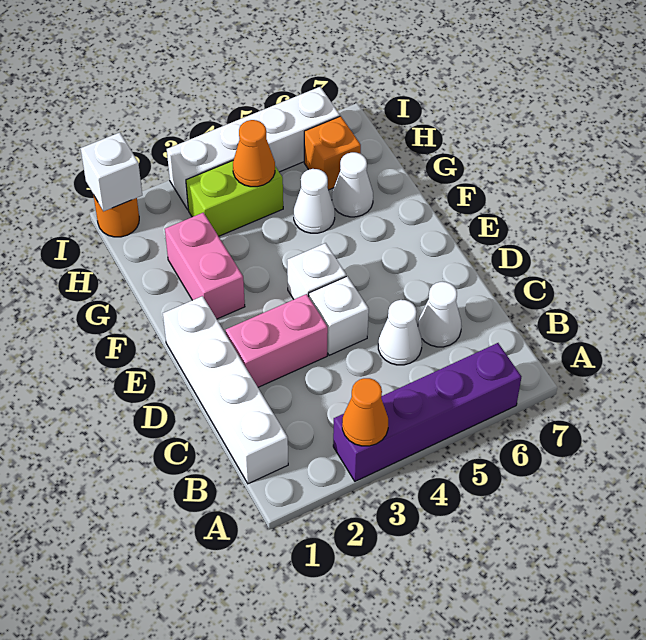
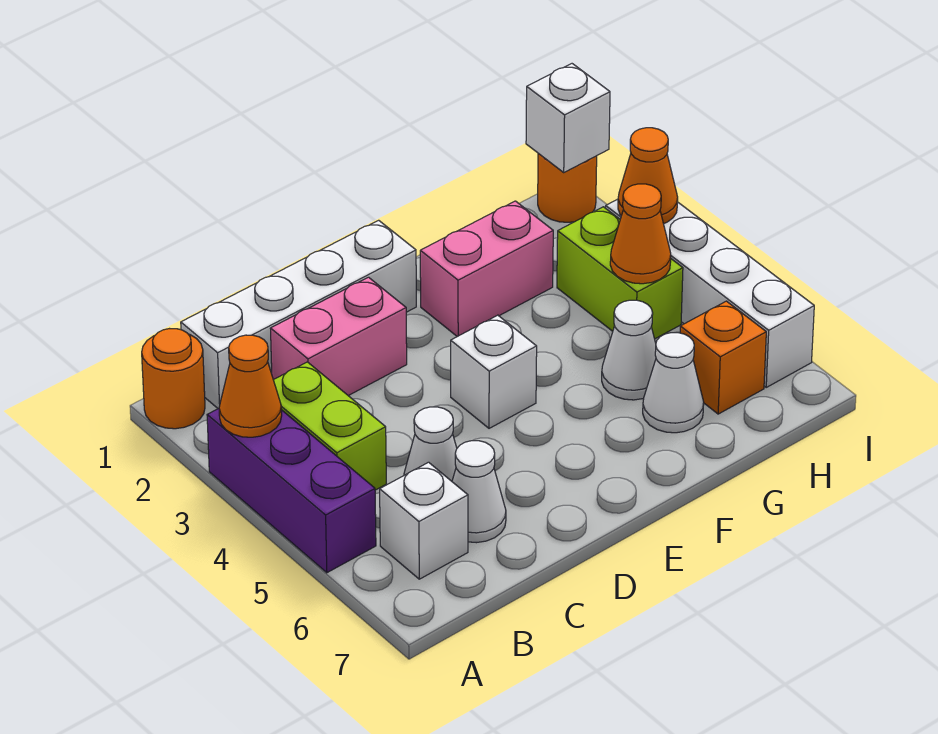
none -> orange 1x1 round brick [142,329,205,429]
purple 1x4 brick [333,343,521,481] -> purple 1x3 brick [207,409,376,573]
none -> lime 1x2 brick [274,362,386,490]
pink 1x2 brick [226,294,328,387] -> pink 1x2 brick turned to [270,277,407,396]
white 1x1 brick [309,276,369,355] -> white 1x1 brick moved to [380,462,468,579]
none -> orange 1x1 cone [618,128,678,224]

